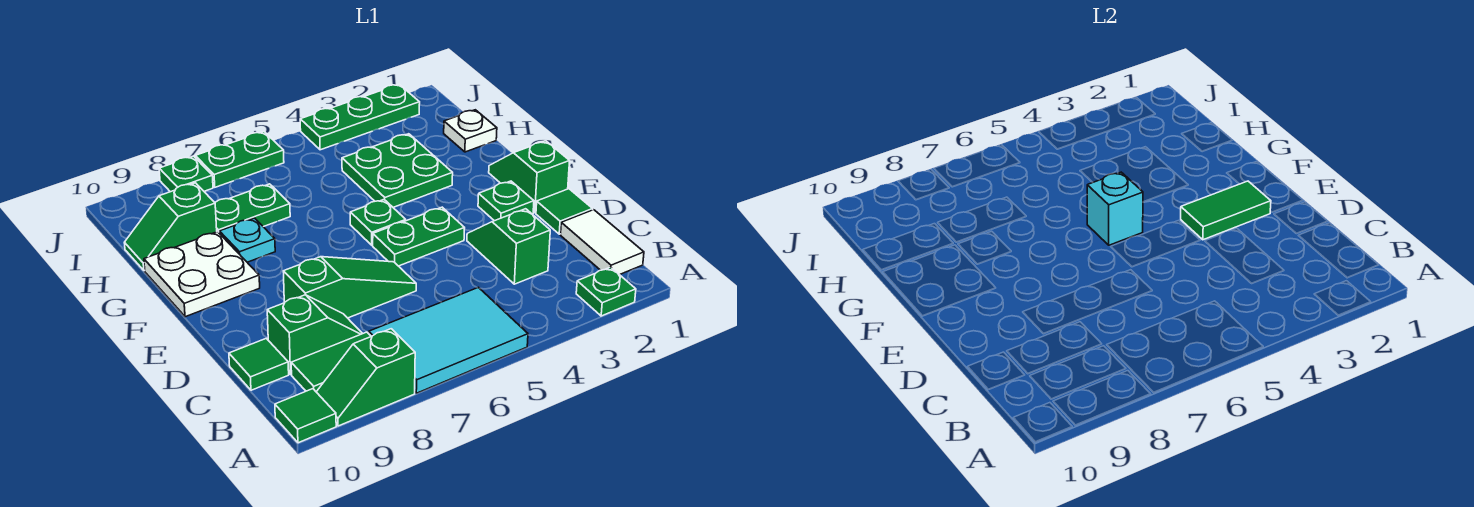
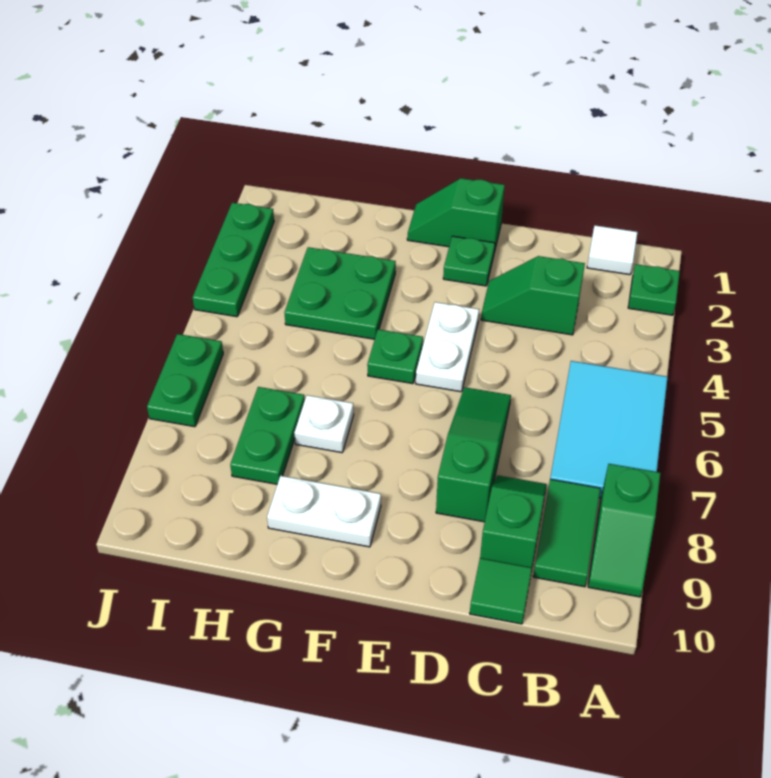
green 1x1 tile [275,389,336,443] -> none
white 1x2 tile [561,210,644,275] -> white 1x1 tile [587,225,637,275]
green 1x1 tile [536,189,593,234] -> none
green 1x2 tile [1181,181,1271,240] -> none
green 1x2 plate [373,207,465,266] -> white 1x2 plate [416,302,479,392]
cyan 1x1 brick [1087,172,1143,245] -> none
white 2x2 plate [144,232,260,317] -> white 1x2 plate [267,476,381,547]
cyan 1x1 plate [219,218,275,262] -> none
white 1x1 plate [444,110,497,152] -> white 1x1 plate moved to [294,395,354,453]
green 1x2 slope [124,183,217,271] -> none
green 1x1 plate [159,156,213,192] -> none

